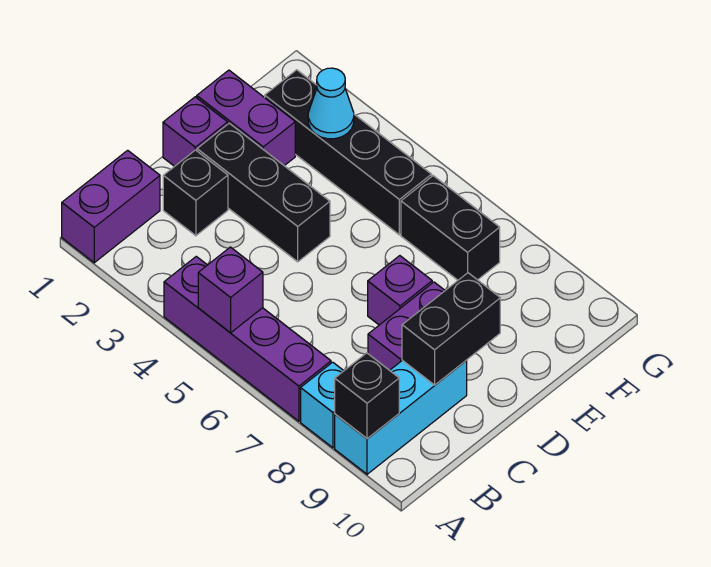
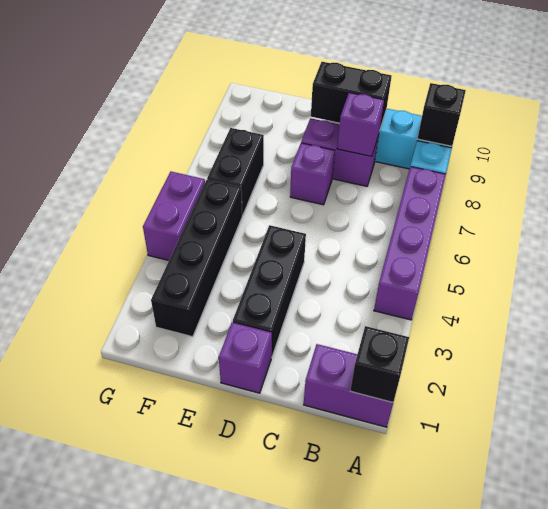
purple 1x1 brick [198,247,263,333] -> purple 1x1 brick moved to [337,93,384,156]
black 1x1 brick [163,150,228,236] -> black 1x1 brick moved to [350,326,409,402]
purple 1x2 brick [197,70,295,166] -> purple 1x2 brick moved to [143,172,205,260]
cyan 1x1 cone [308,68,354,139] -> none

